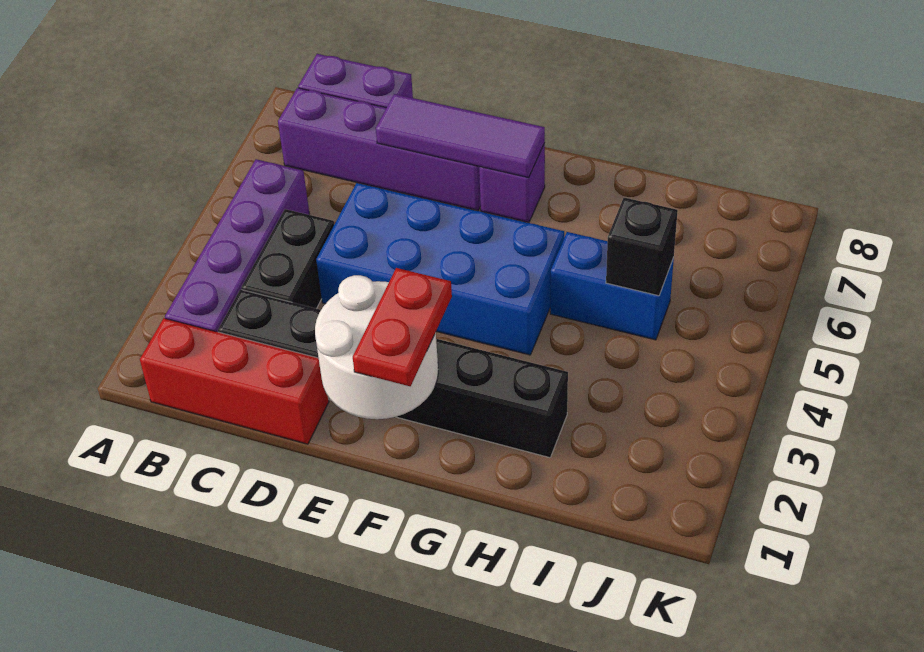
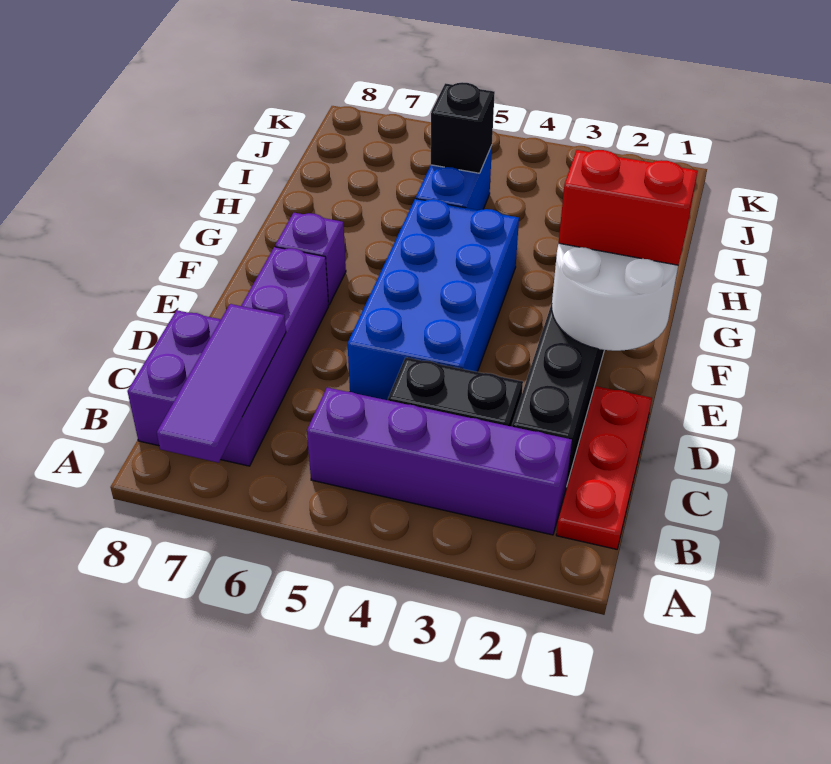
red 1x3 brick [140,318,329,444] -> red 1x3 plate [556,386,652,549]
purple 1x3 tile [376,94,545,178] -> purple 1x3 tile moved to [157,304,286,463]
red 1x2 plate [353,268,452,386] -> red 1x2 brick [559,150,698,265]

